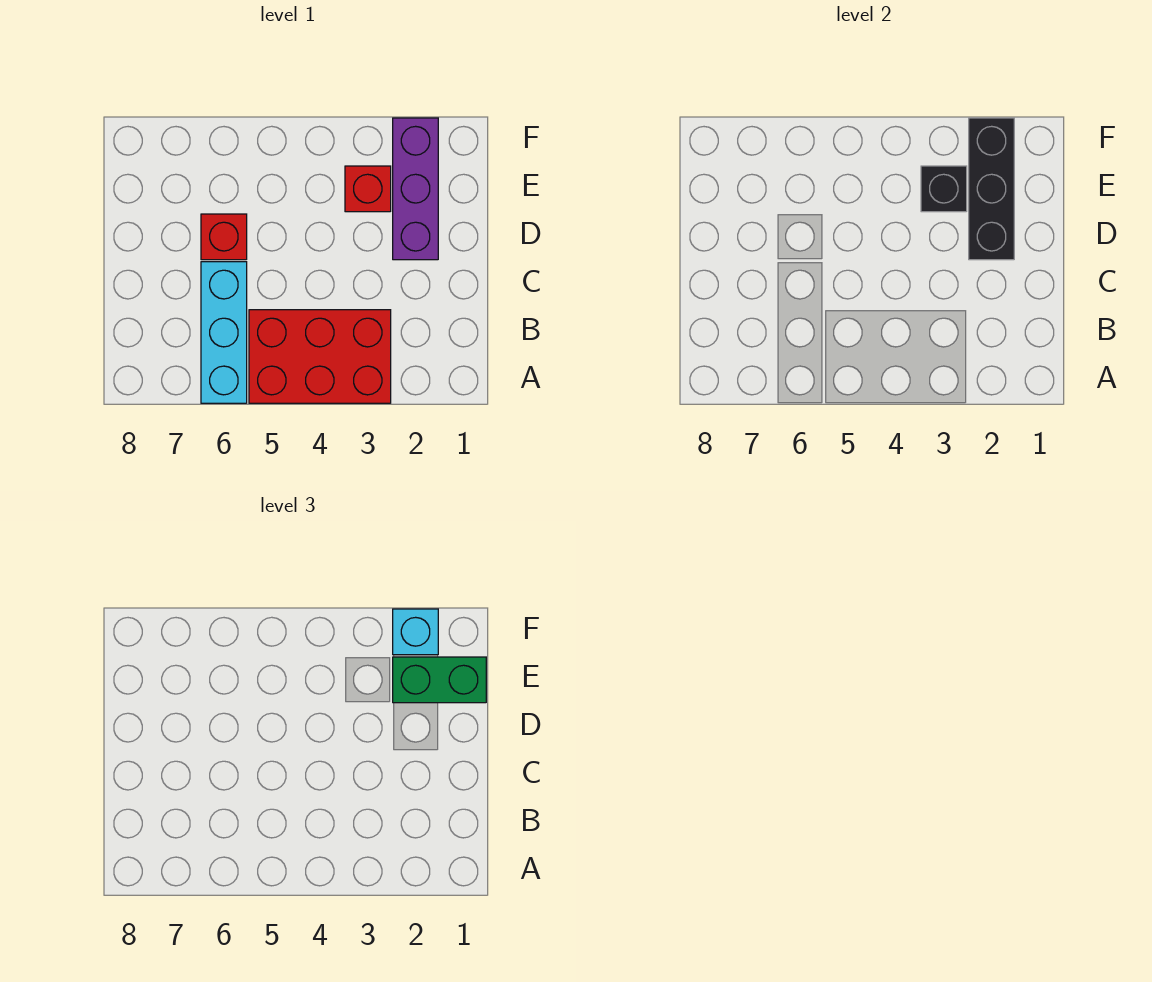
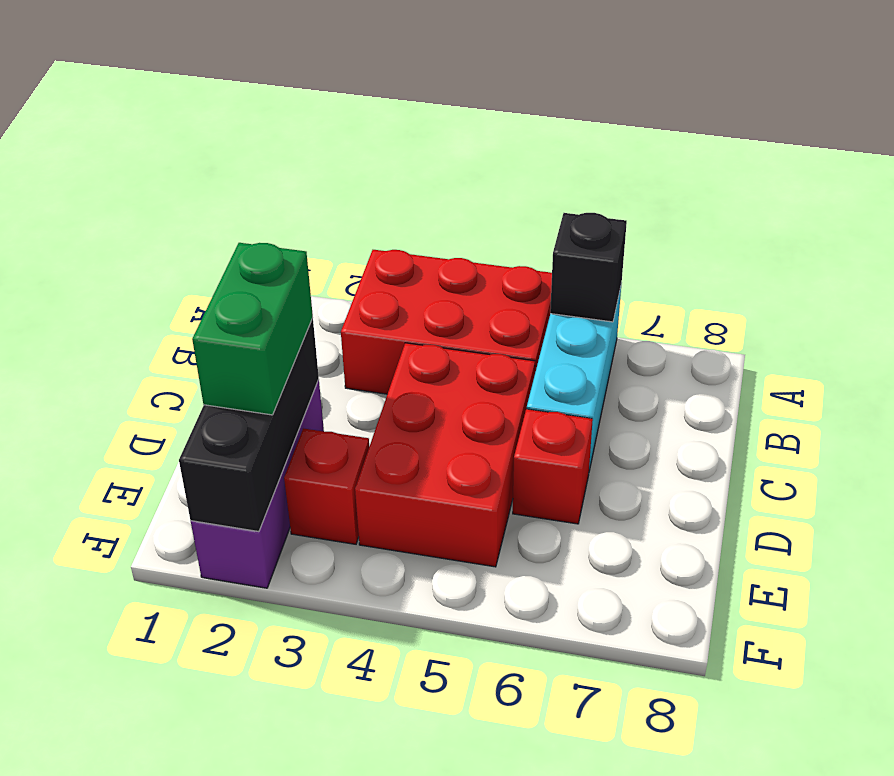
none -> red 2x3 brick [355,343,535,567]
green 1x2 brick [393,657,486,703] -> green 1x2 brick turned to [192,243,313,415]
black 1x1 brick [921,166,967,212] -> black 1x1 brick moved to [550,213,627,322]
cyan 1x1 brick [393,609,438,655] -> none

